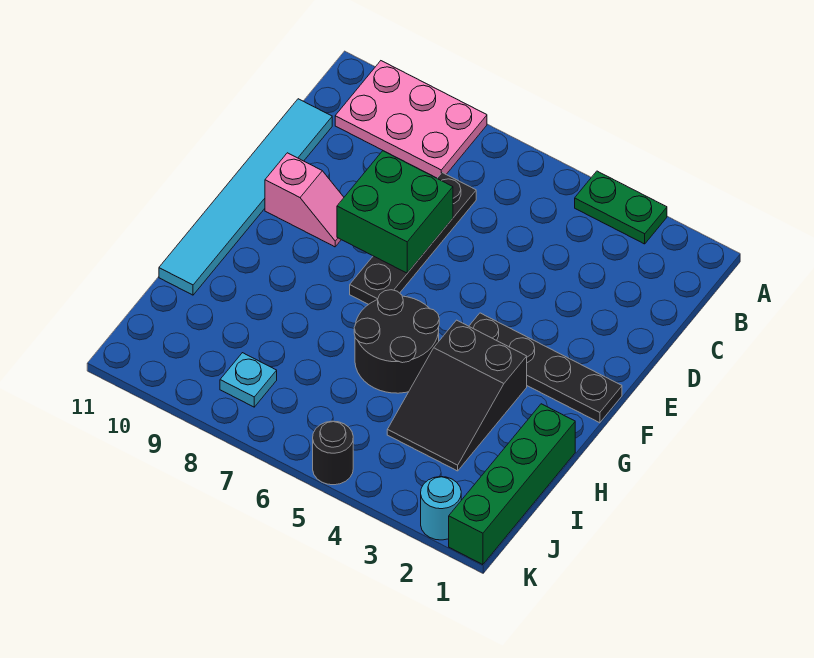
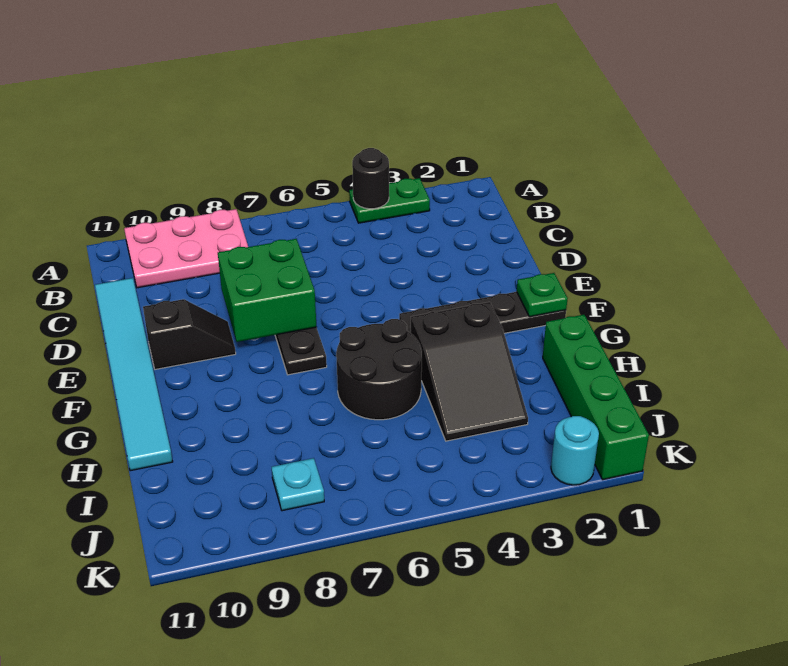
pink 1x2 slope [265,153,344,247] -> black 1x2 slope [143,299,236,369]
none -> green 1x1 plate [517,273,568,317]
black 1x1 round brick [313,421,353,485] -> black 1x1 round brick moved to [352,148,389,209]

